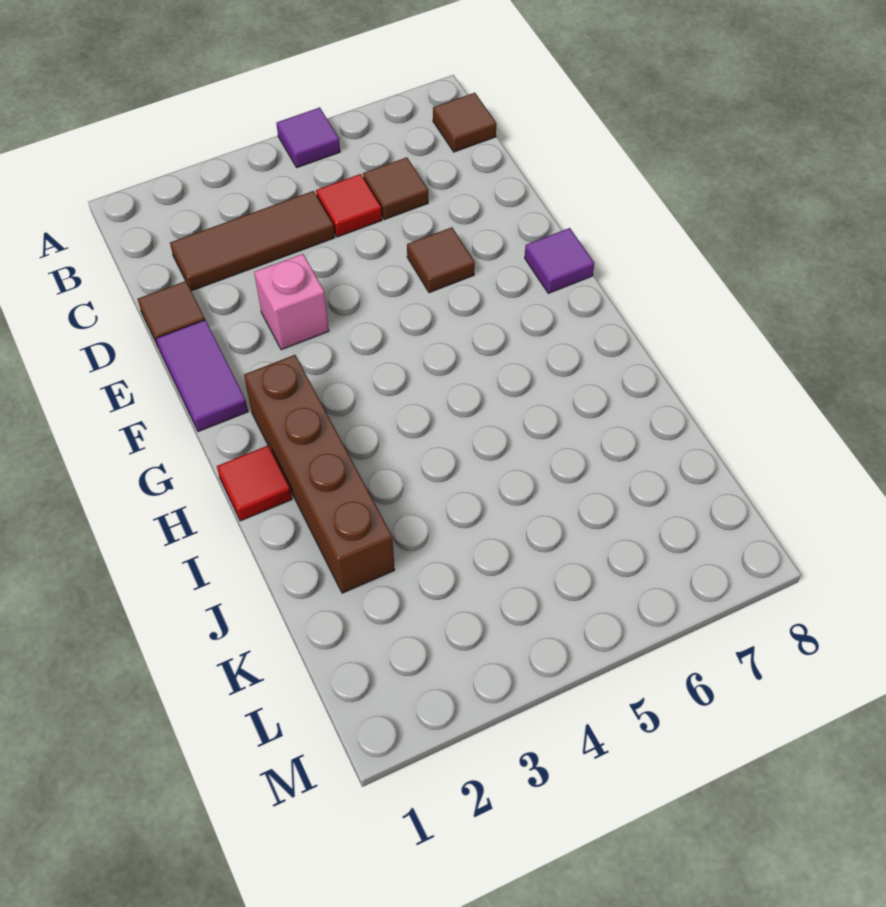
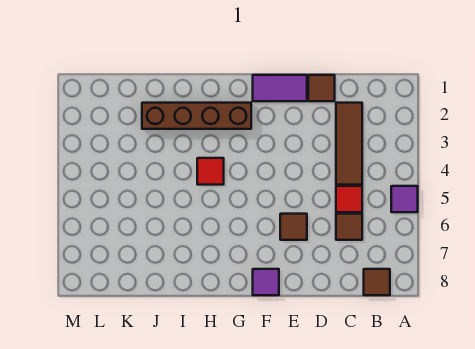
pink 1x1 brick [254,254,329,350] -> none
red 1x1 tile [217,446,292,521] -> red 1x1 tile moved to [197,158,224,185]

